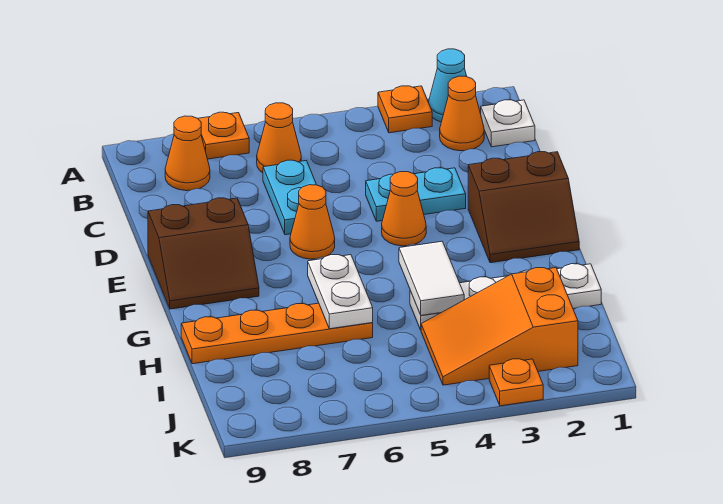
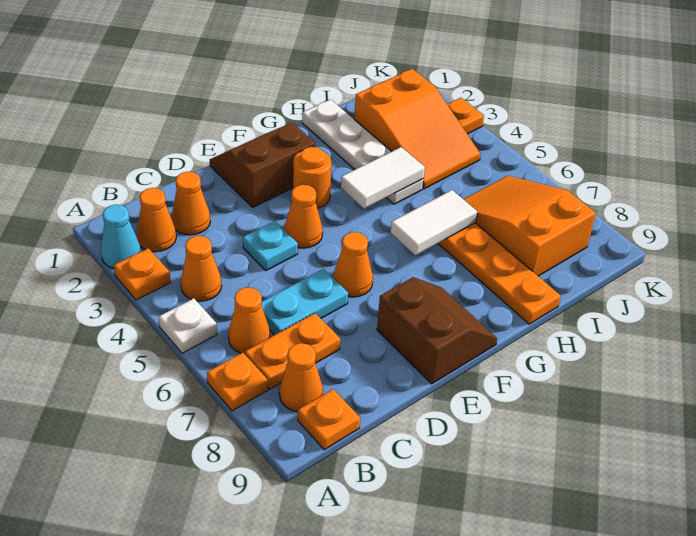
white 1x1 plate [481,100,535,147] -> white 1x1 plate moved to [159,298,217,353]
none -> orange 1x1 cone [181,236,222,301]
none -> orange 1x2 plate [245,313,340,389]
none -> orange 1x1 plate [298,389,360,450]
none -> orange 1x1 cone [172,172,210,235]
cyan 1x2 plate [366,168,466,221] -> cyan 1x1 plate [243,221,298,270]
brown 2x2 slope [468,152,579,263] -> brown 2x2 slope turned to [210,123,315,207]
none -> orange 1x1 round brick [293,147,331,208]
white 1x2 plate [308,255,373,329] -> white 1x2 tile [391,190,477,255]
none -> orange 2x3 slope [463,176,596,276]

